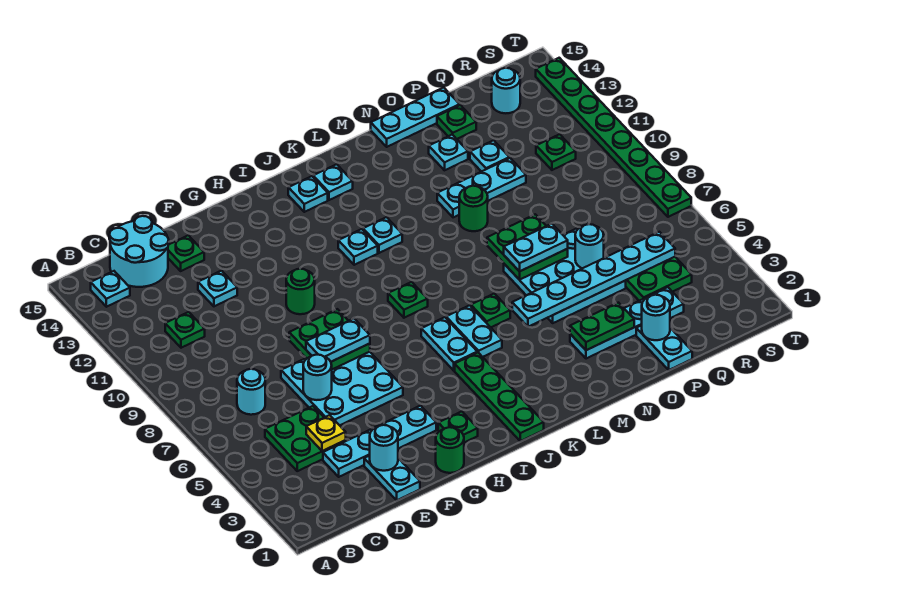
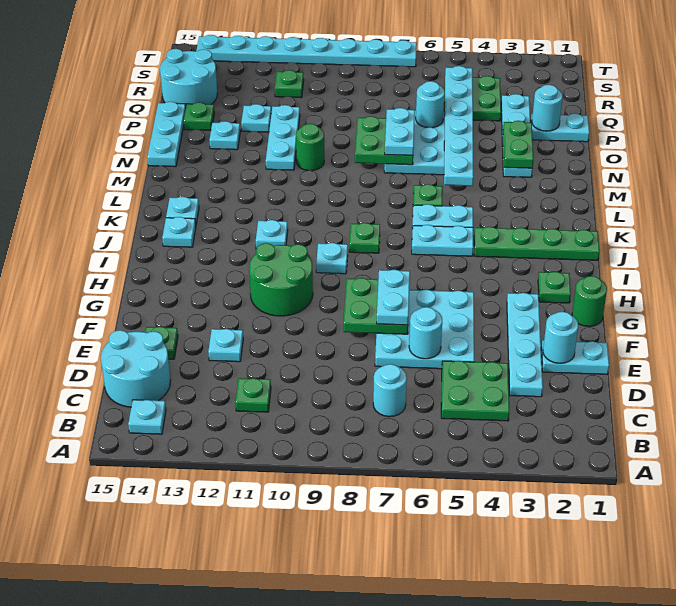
yellow 1x1 plate [306,415,346,451] -> none
green 1x1 round brick [286,269,315,314] -> green 2x2 round brick [249,243,313,316]
cyan 1x1 plate [363,217,402,253] -> cyan 1x1 plate moved to [316,243,348,274]
cyan 1x1 round brick [492,68,520,113] -> cyan 2x2 round brick [160,48,217,106]
green 1x8 plate [536,58,691,217] -> cyan 1x8 plate [196,35,417,67]

